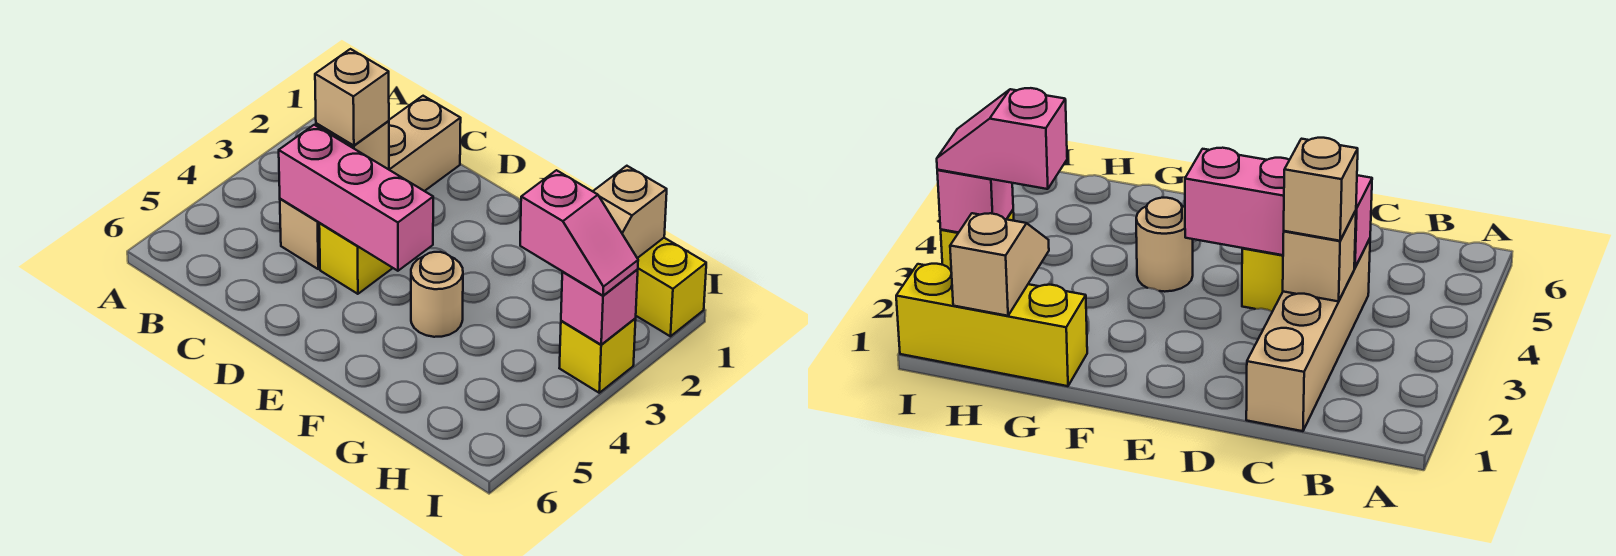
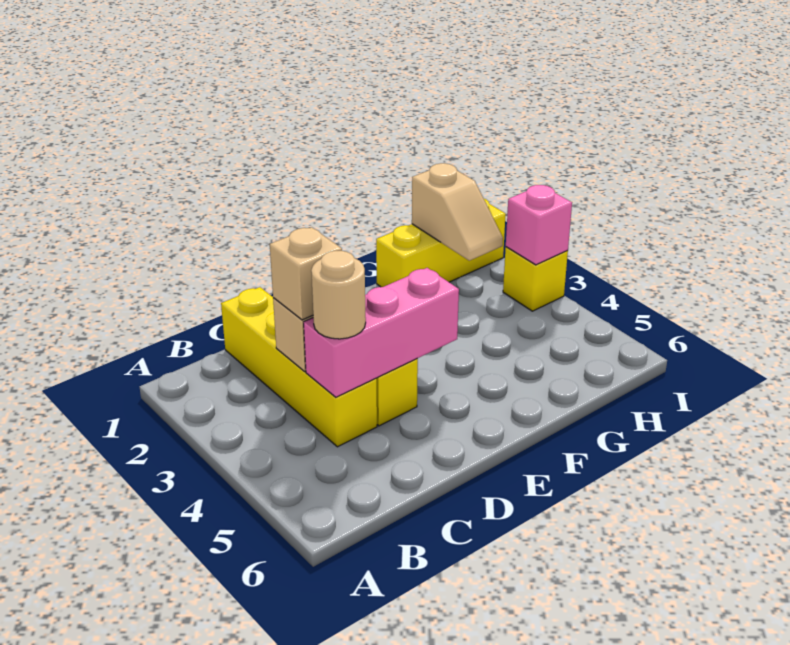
tan 1x4 brick [280,96,461,269] -> yellow 1x4 brick [221,287,377,447]
tan 1x1 round brick [411,252,463,337] -> tan 1x1 round brick moved to [311,251,366,339]
pink 1x2 slope [520,170,638,296] -> none

